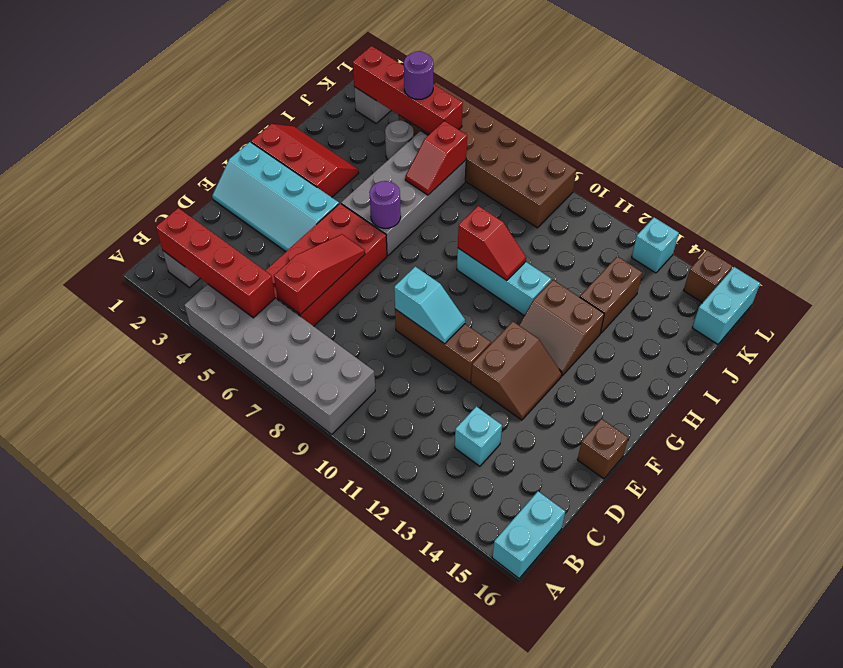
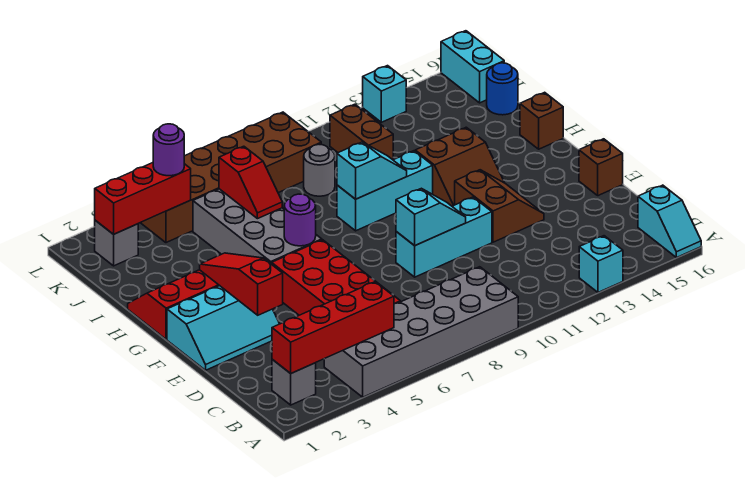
cyan 1x2 brick [492,491,565,578] -> cyan 1x2 slope [638,185,701,258]
red 1x3 slope [274,234,365,315] -> red 1x3 slope moved to [200,253,283,315]
cyan 1x1 brick [455,406,502,466] -> cyan 1x1 brick moved to [579,236,623,292]
cyan 2x4 slope [212,142,339,252] -> cyan 2x3 slope [167,286,279,370]
brown 1x3 brick [395,309,491,383] -> cyan 1x3 brick [396,197,492,277]
red 1x2 slope [458,206,526,281] -> cyan 1x2 slope [337,142,407,199]
brown 1x2 brick [580,256,642,334] -> brown 1x2 brick moved to [330,104,393,160]
grey 1x1 round brick [385,120,414,160] -> grey 1x1 round brick moved to [304,144,335,196]
none -> blue 1x1 round brick [487,63,518,115]
red 1x4 brick [353,46,463,134] -> red 1x3 brick [95,163,191,234]
brown 1x1 brick [684,250,732,303] -> brown 1x1 brick moved to [520,92,563,149]

